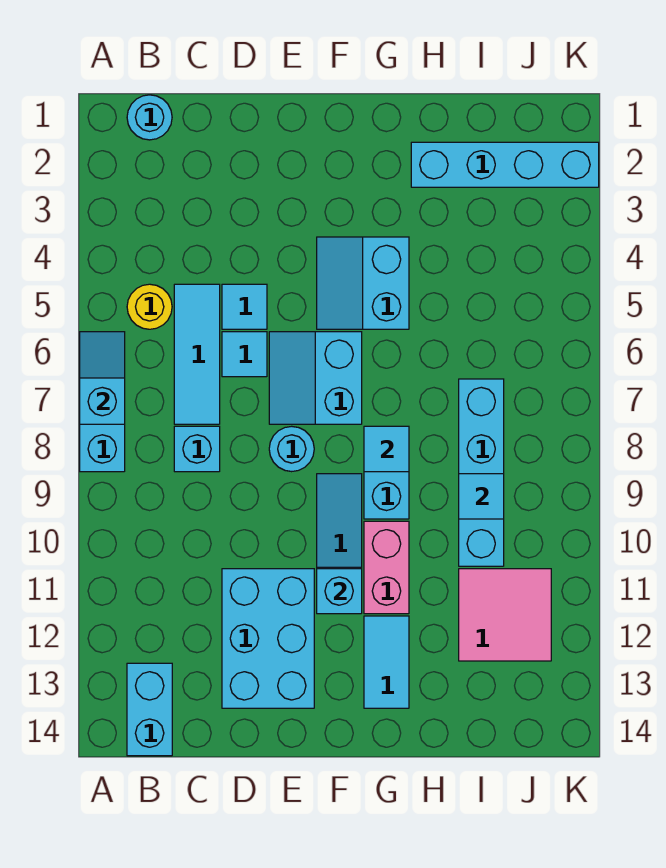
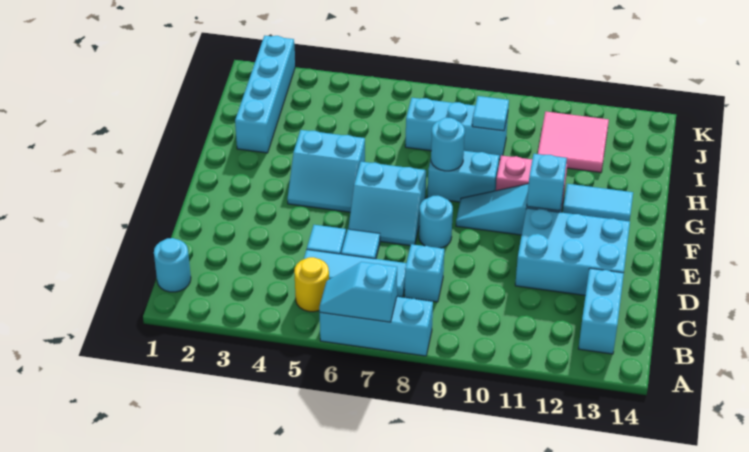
cyan 1x2 brick [127,663,172,756] -> cyan 1x2 brick turned to [578,268,624,354]
cyan 1x1 tile [364,426,409,472] -> cyan 1x1 round brick [431,118,465,171]
cyan 1x4 brick [459,379,504,566] -> cyan 1x3 brick [405,98,508,160]

